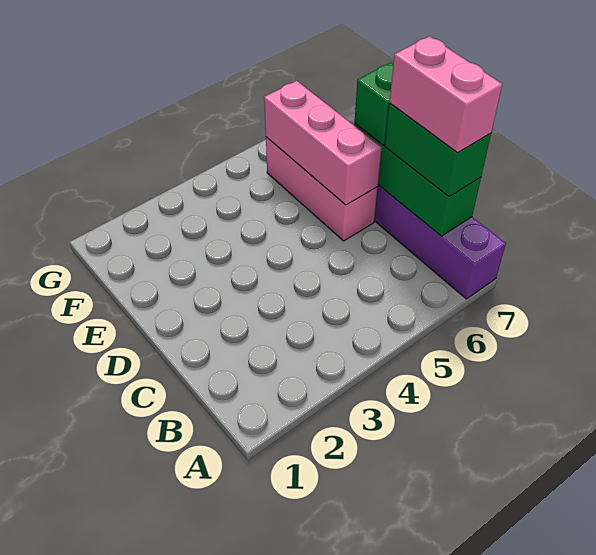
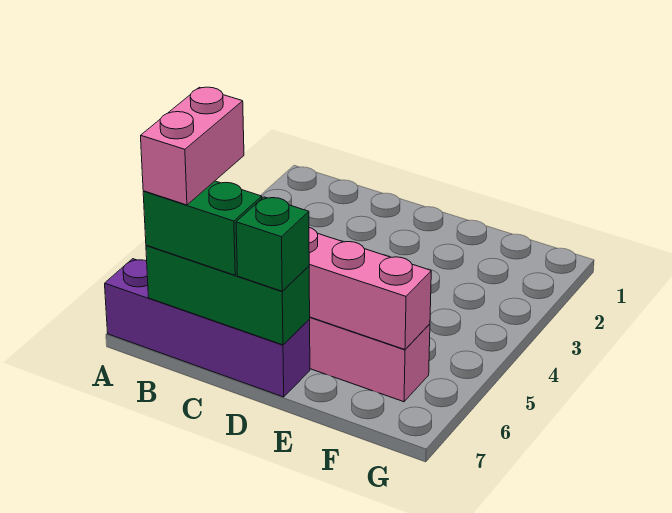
pink 1x2 brick [389,36,502,153] -> pink 1x2 brick turned to [141,87,244,205]

